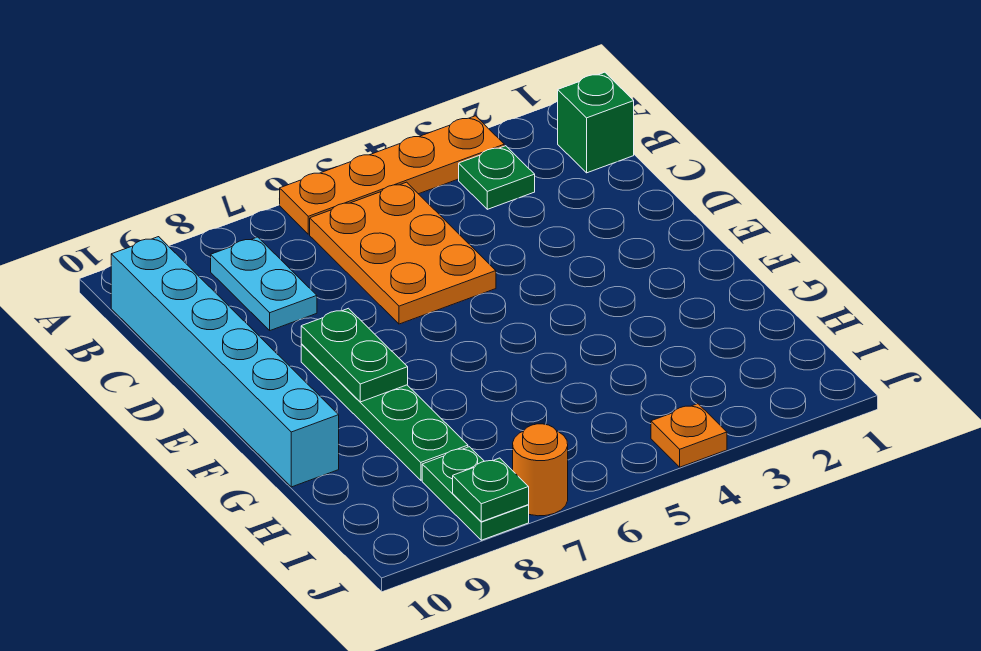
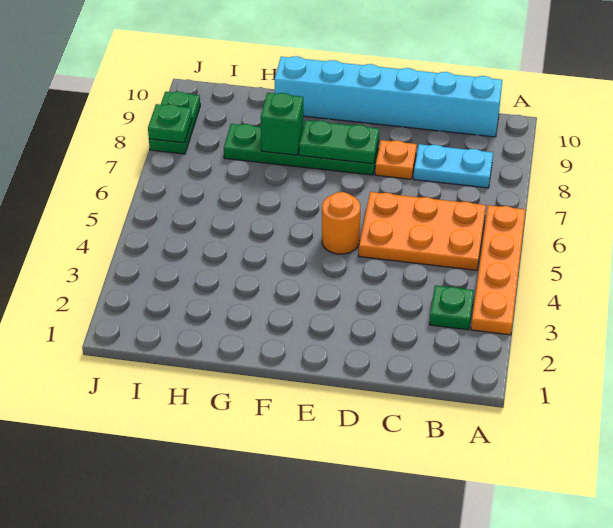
green 1x1 brick [558,72,634,173] -> green 1x1 brick moved to [261,93,304,155]
green 1x2 plate [422,447,529,540] -> green 1x2 plate turned to [149,92,200,154]
orange 1x1 plate [651,404,727,467] -> orange 1x1 plate moved to [375,140,417,179]
orange 1x1 round brick [512,424,568,516] -> orange 1x1 round brick moved to [322,192,360,254]

